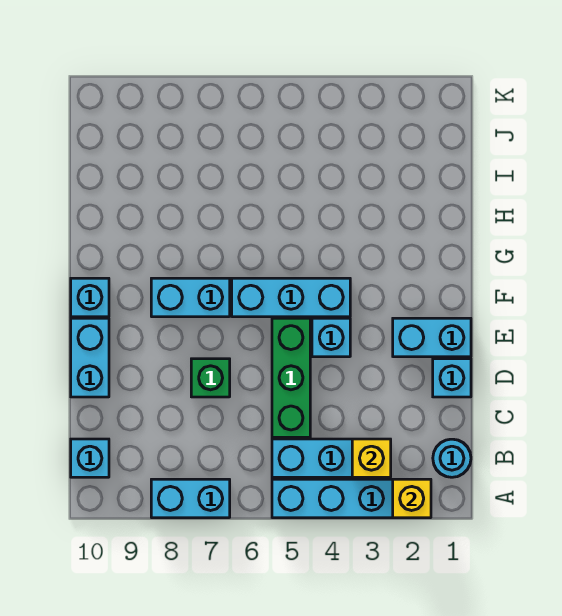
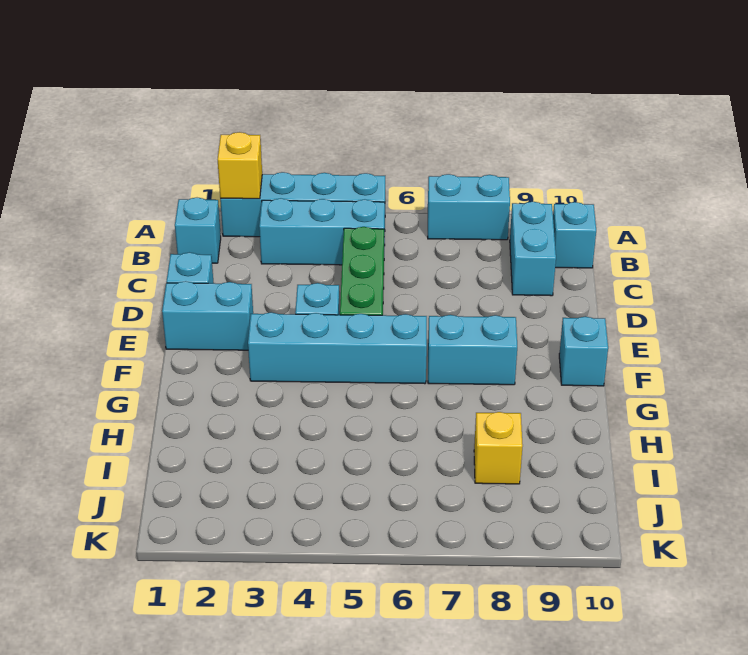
cyan 1x1 round brick [433,439,471,477] -> cyan 1x1 brick [175,198,221,263]
yellow 1x1 brick [352,439,391,477] -> yellow 1x1 brick moved to [474,412,523,484]
green 1x1 brick [191,359,230,397] -> none
cyan 1x2 brick [71,318,109,397] -> cyan 1x2 brick moved to [510,202,556,296]
cyan 1x3 brick [232,278,350,317] -> cyan 1x4 brick [248,312,427,384]

